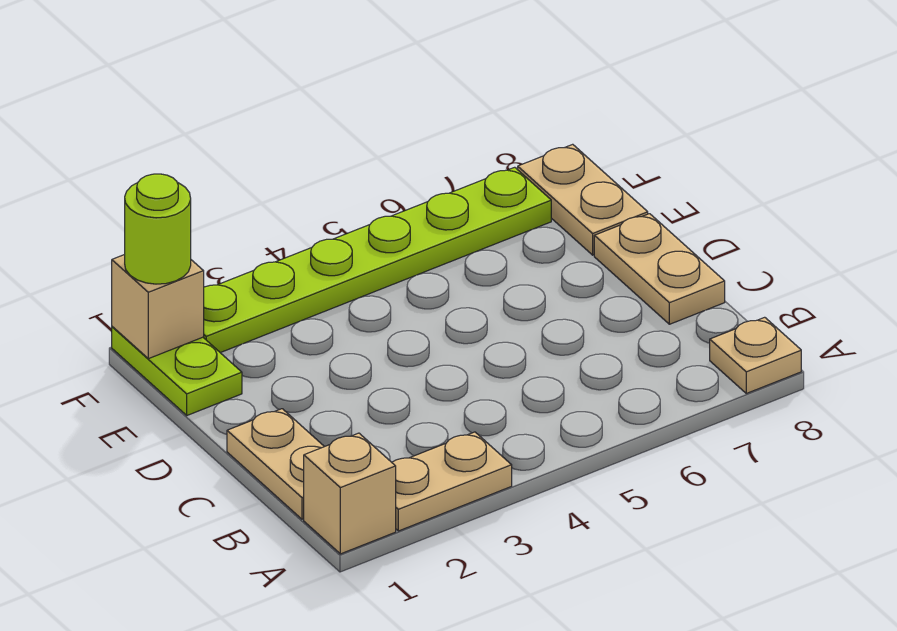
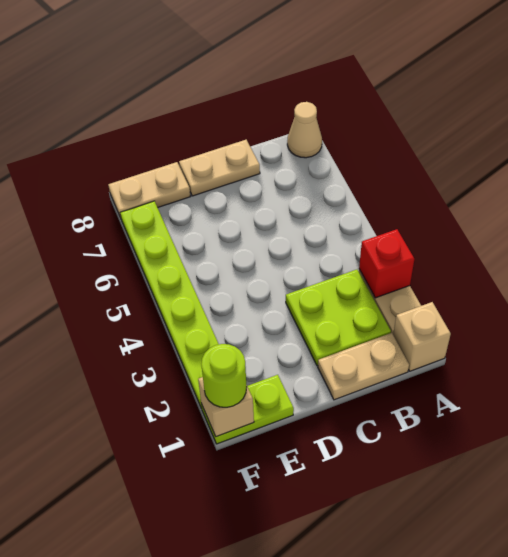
none -> red 1x1 brick [359,229,414,298]
tan 1x1 plate [710,317,801,393] -> tan 1x1 cone [287,102,322,158]
none -> lime 2x2 plate [286,270,391,366]

